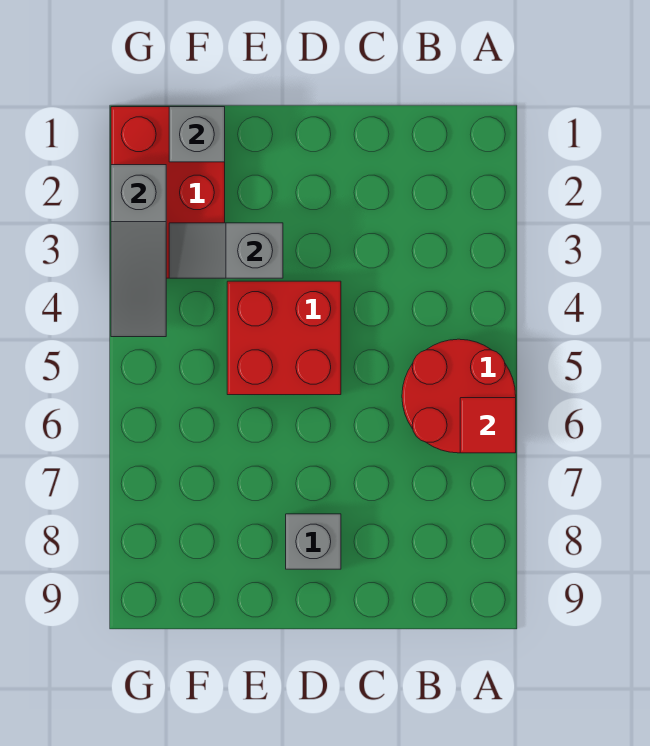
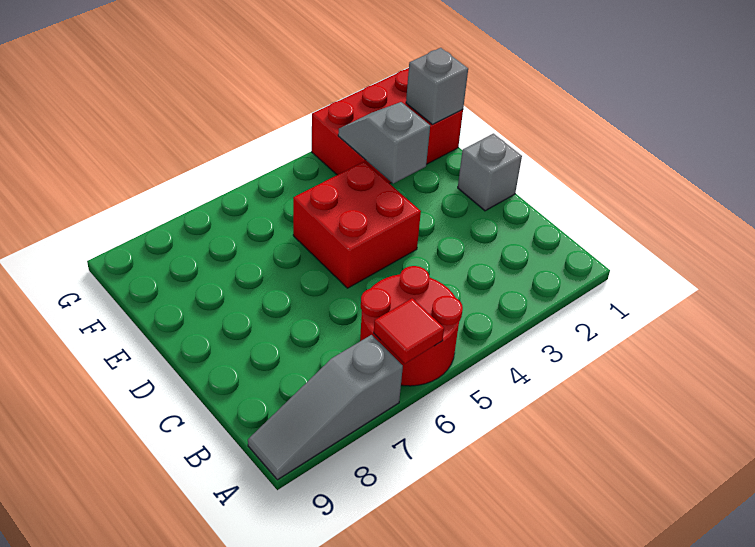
grey 1x1 brick [286,514,341,569] -> grey 1x1 brick moved to [458,134,522,211]
grey 1x3 slope [111,165,166,337] -> grey 1x3 slope moved to [248,335,403,480]

